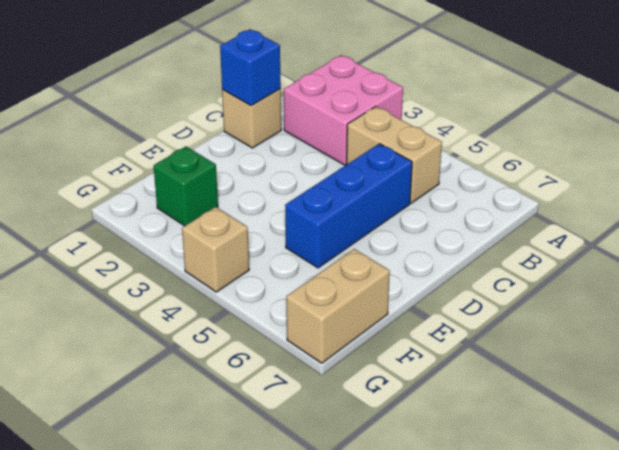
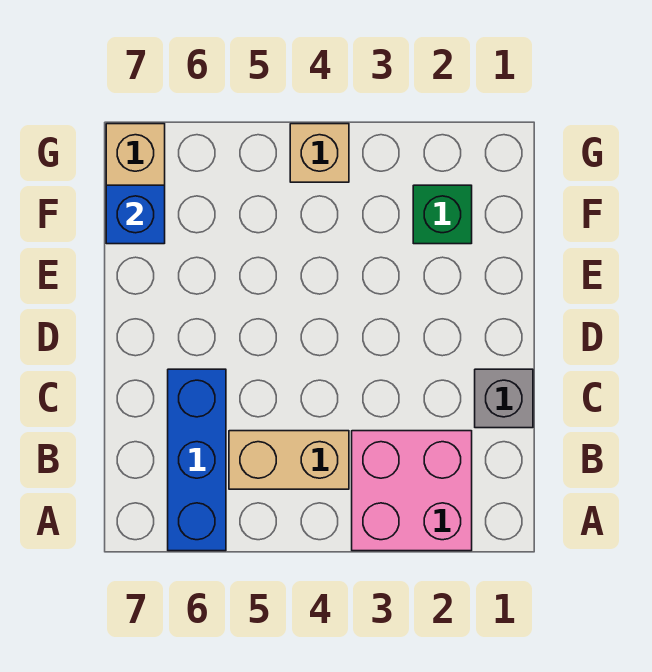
tan 1x1 brick [222,89,281,148] -> grey 1x1 brick [475,369,533,428]
blue 1x1 brick [220,29,281,106] -> blue 1x1 brick moved to [106,185,165,244]
blue 1x3 brick [285,144,412,268] -> blue 1x3 brick moved to [168,369,226,551]

